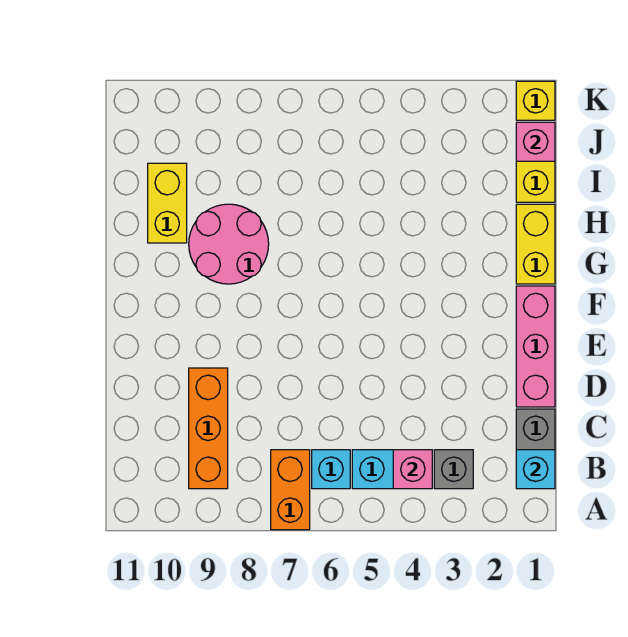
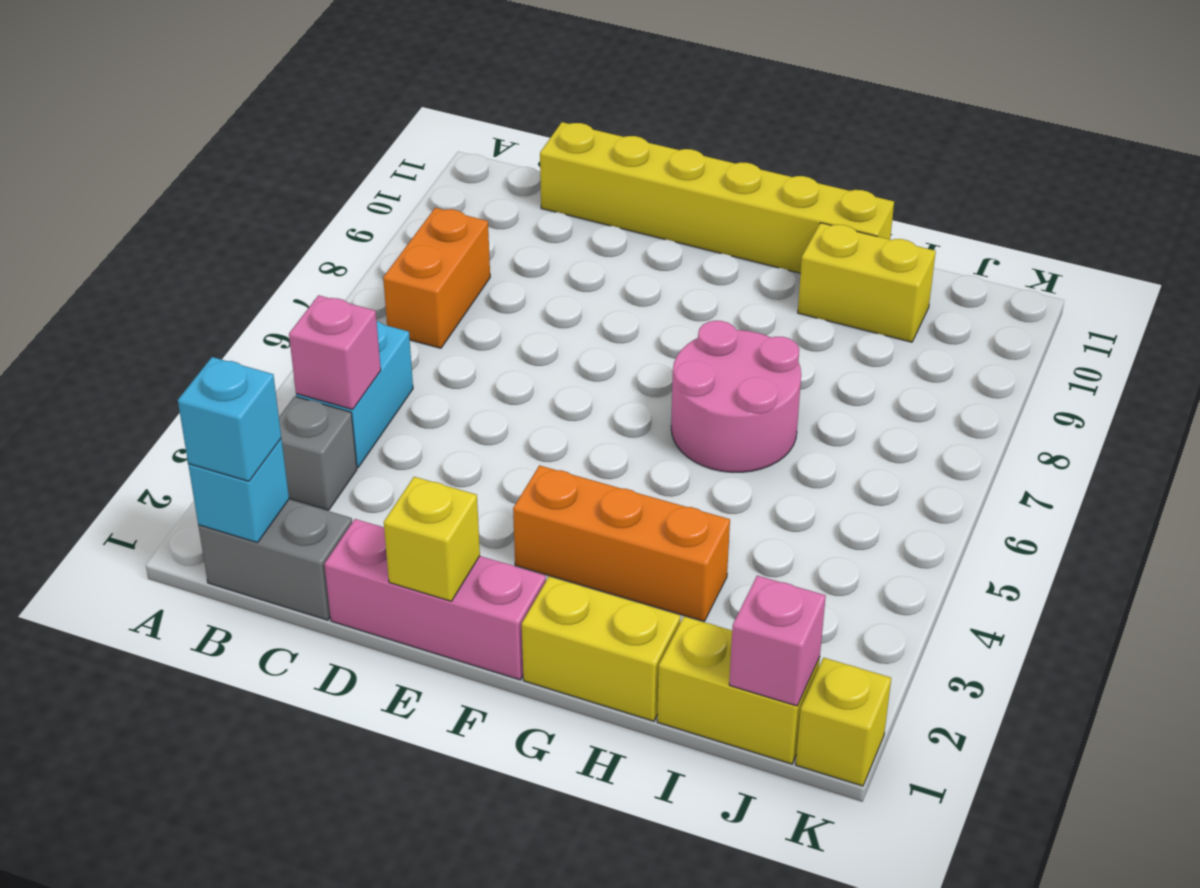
orange 1x2 brick [271,450,310,530] -> orange 1x2 brick turned to [383,208,490,348]
cyan 1x1 brick [312,450,350,489] -> cyan 1x1 brick moved to [178,357,281,481]
orange 1x3 brick [189,368,228,489] -> orange 1x3 brick moved to [513,465,730,621]
none -> yellow 1x6 brick [540,122,894,273]
none -> yellow 1x1 brick [384,477,480,601]
pink 2x2 round brick [189,204,269,284] -> pink 2x2 round brick moved to [671,321,801,472]

